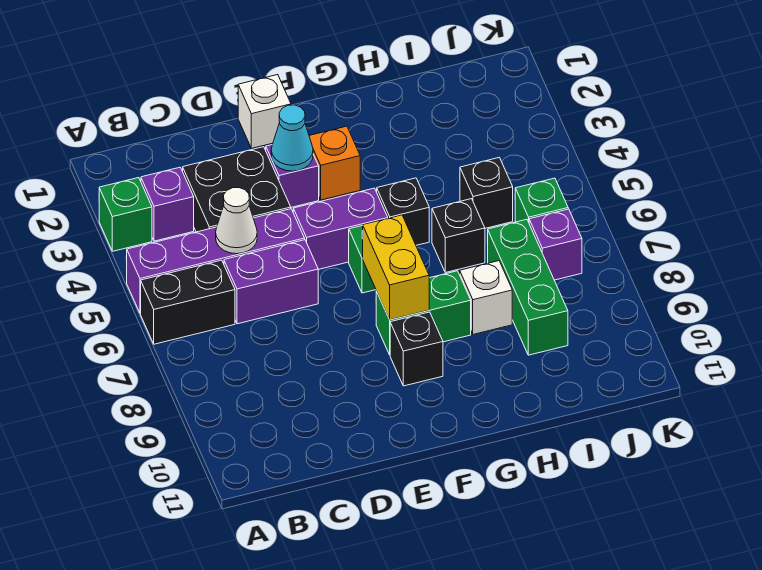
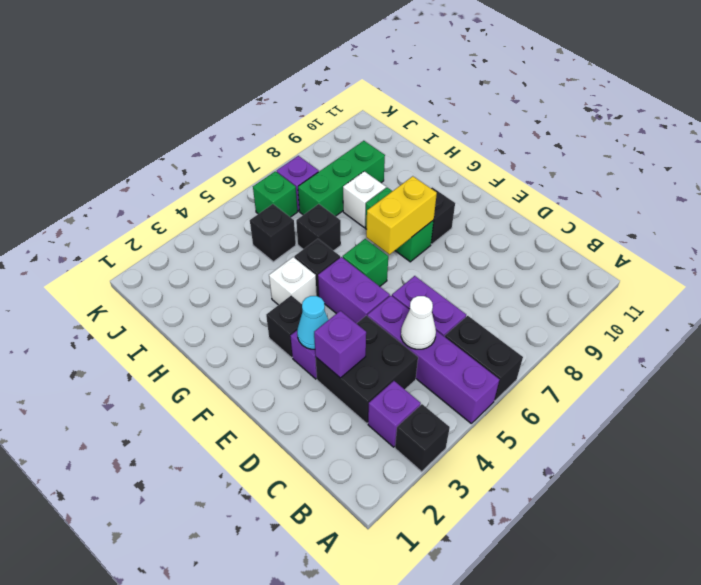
green 1x1 brick [99,178,152,251] -> black 1x1 brick [395,404,450,472]
none -> purple 1x1 brick [314,311,366,378]
white 1x1 brick [238,75,291,148] -> white 1x1 brick moved to [269,257,317,305]
orange 1x1 brick [309,126,360,200] -> black 1x1 brick [266,295,302,358]

